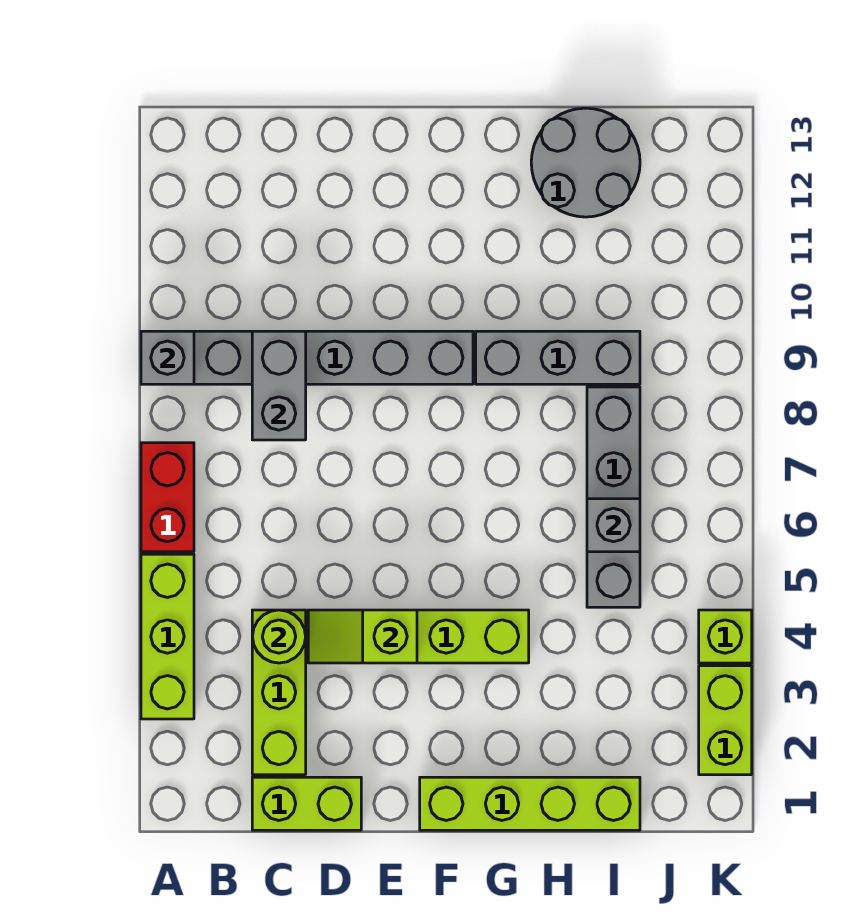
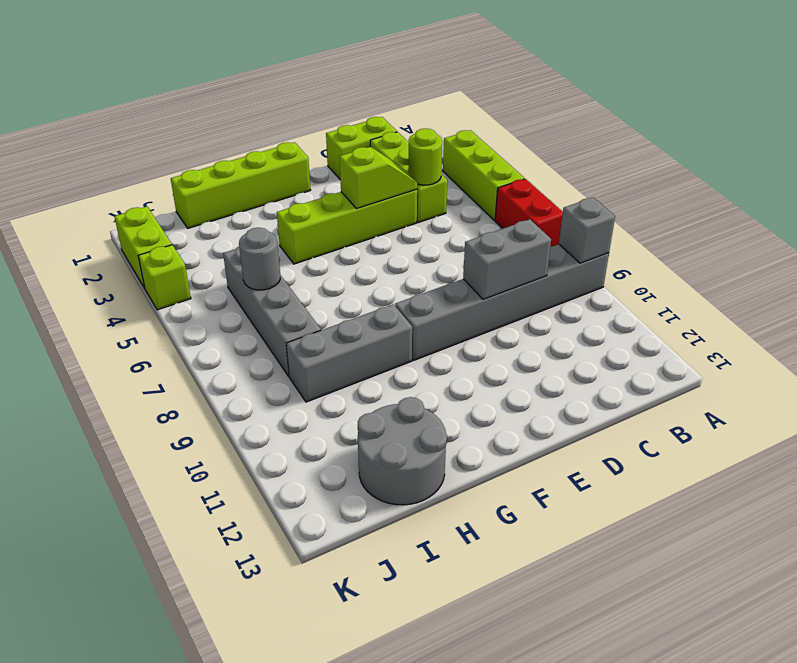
grey 1x2 brick [252,331,306,440] -> grey 1x2 brick turned to [463,219,551,300]
grey 1x1 brick [587,499,640,552] -> grey 1x1 round brick [239,228,280,290]

